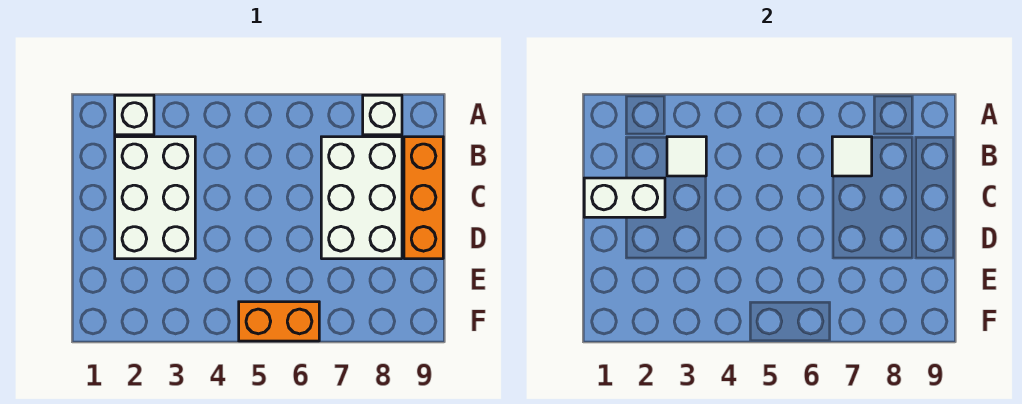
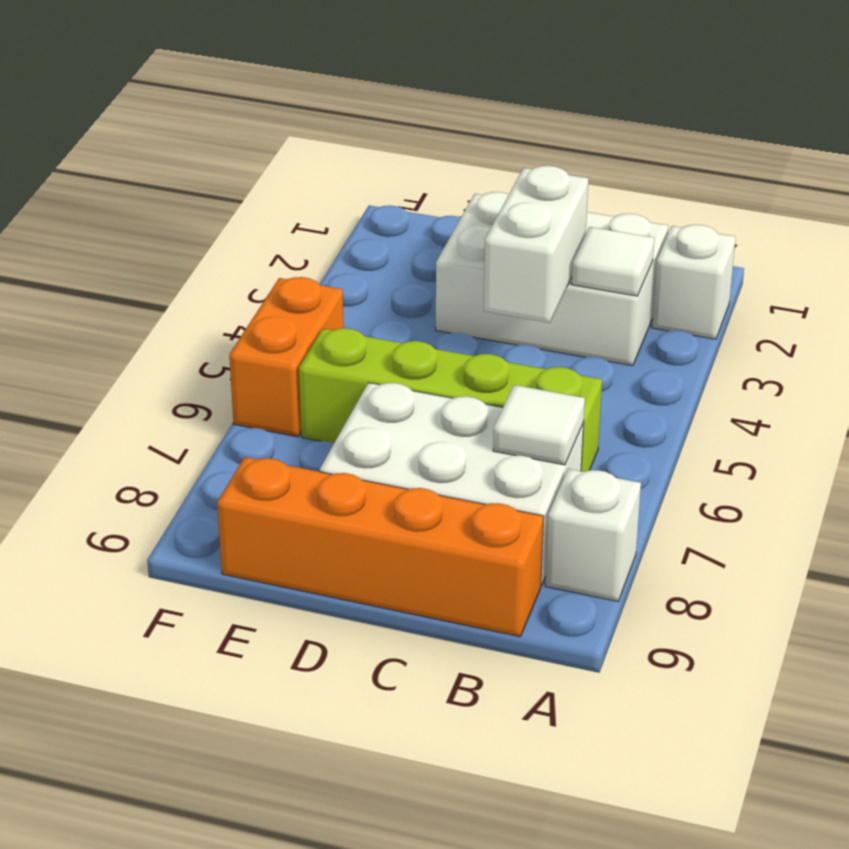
none -> lime 1x4 brick [299,328,602,472]
orange 1x3 brick [404,137,443,259] -> orange 1x4 brick [217,457,544,637]
white 1x2 brick [584,178,665,217] -> white 1x2 brick moved to [484,166,588,323]

